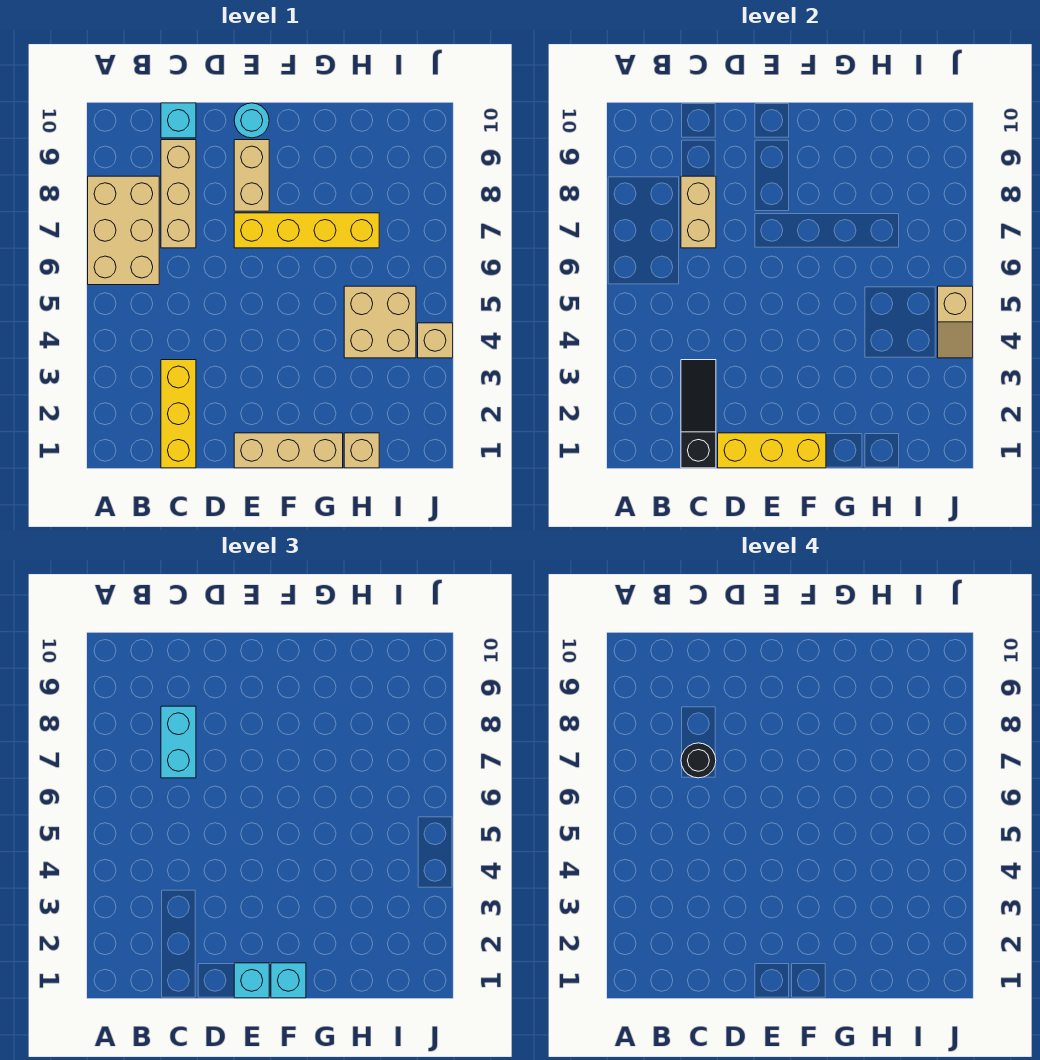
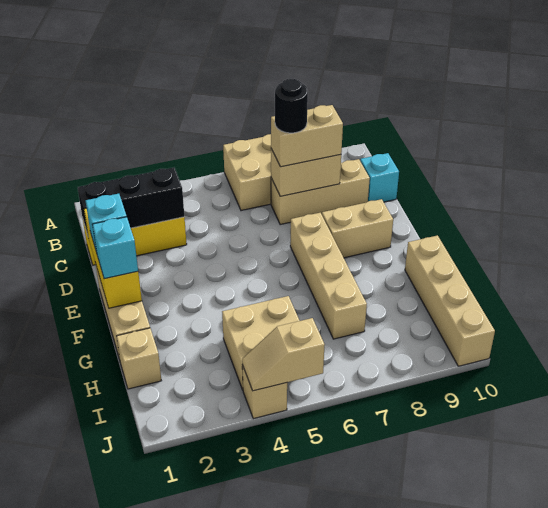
black 1x3 slope [681,360,716,468] -> black 1x3 brick [77,168,184,234]
cyan 1x2 brick [161,706,196,778] -> tan 1x2 brick [271,105,343,167]
yellow 1x4 brick [234,213,379,248] -> tan 1x4 brick [290,213,367,339]
cyan 1x1 round brick [234,103,269,138] -> none
none -> tan 1x4 brick [405,235,495,366]

